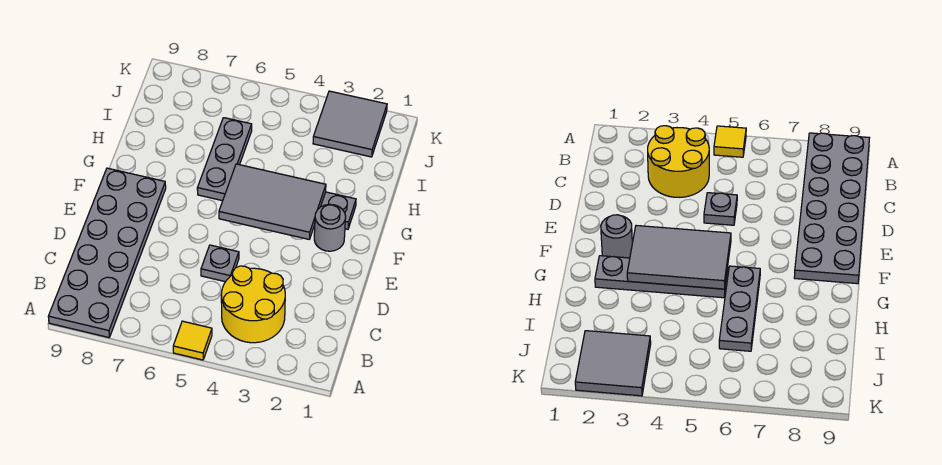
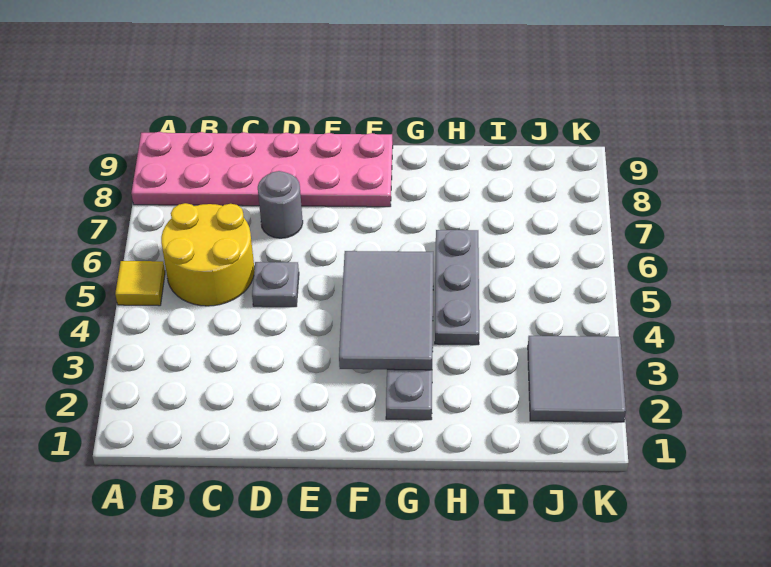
grey 2x6 plate [48,168,166,338] -> pink 2x6 plate [131,132,393,207]
yellow 2x2 round brick [221,266,285,343] -> yellow 2x2 round brick moved to [161,203,254,306]
grey 1x1 round brick [314,204,346,251] -> grey 1x1 round brick moved to [258,171,303,238]
grey 1x3 plate [197,118,252,201] -> grey 1x3 plate turned to [435,230,479,345]

